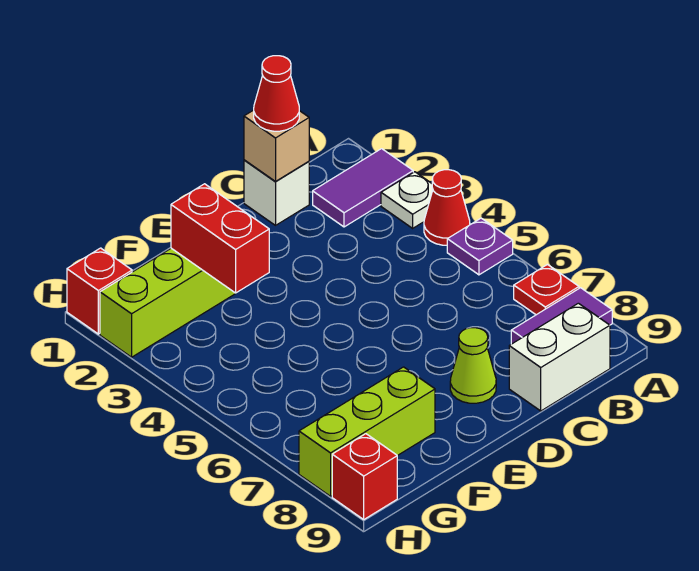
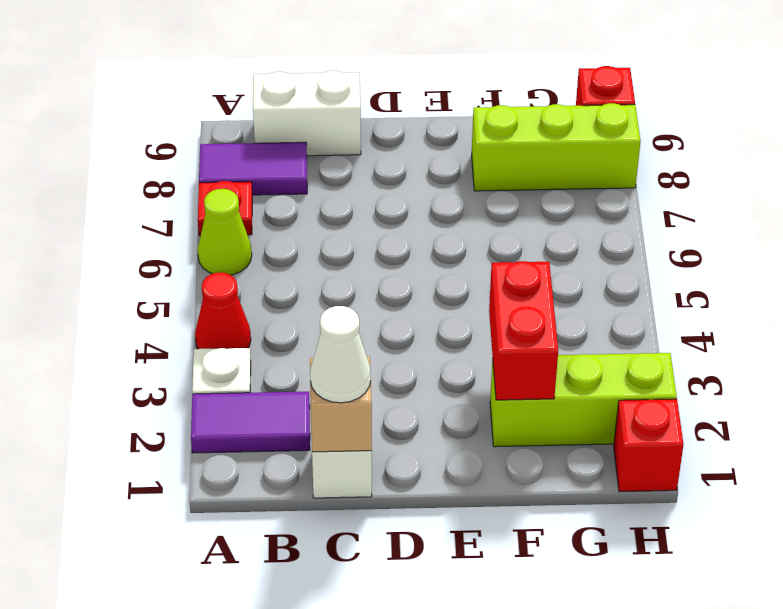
purple 1x1 plate [447,218,513,275] -> none
red 1x1 cone [254,56,299,131] -> white 1x1 cone [310,306,371,403]
lime 1x1 cone [450,328,496,403] -> lime 1x1 cone moved to [198,189,252,275]

